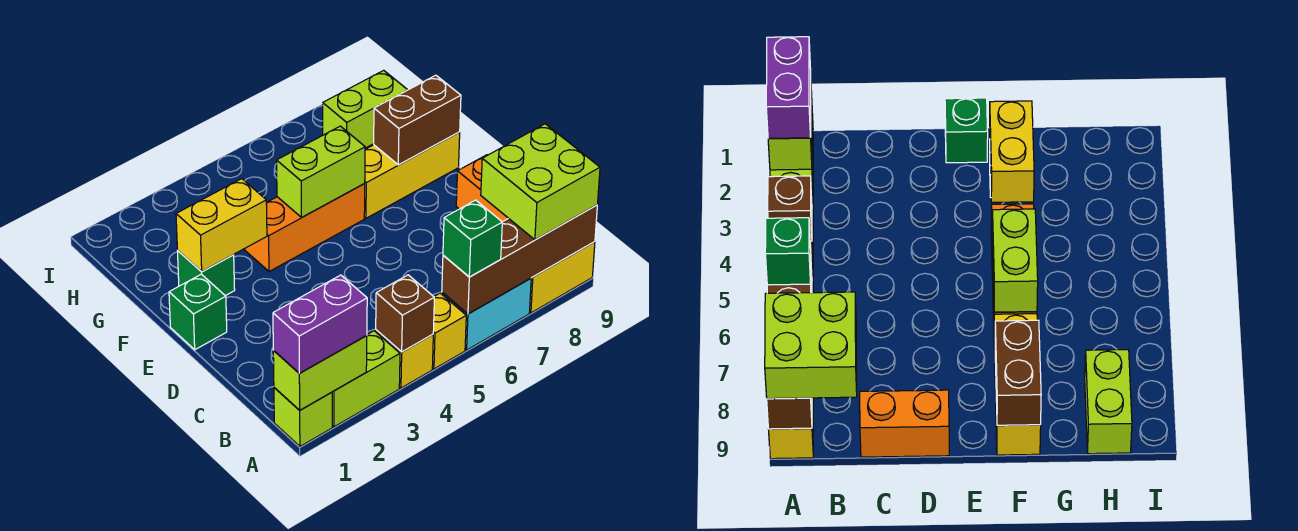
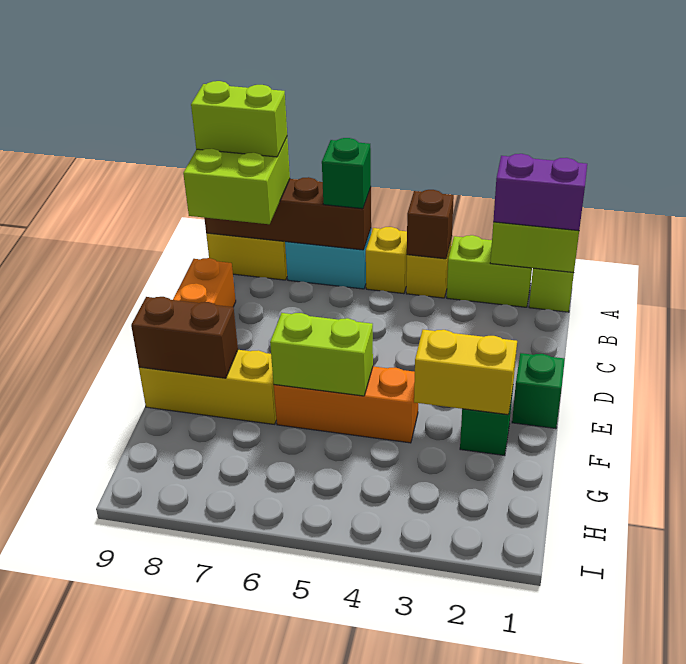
lime 1x2 brick [323,70,407,148] -> lime 1x2 brick moved to [191,81,287,157]

